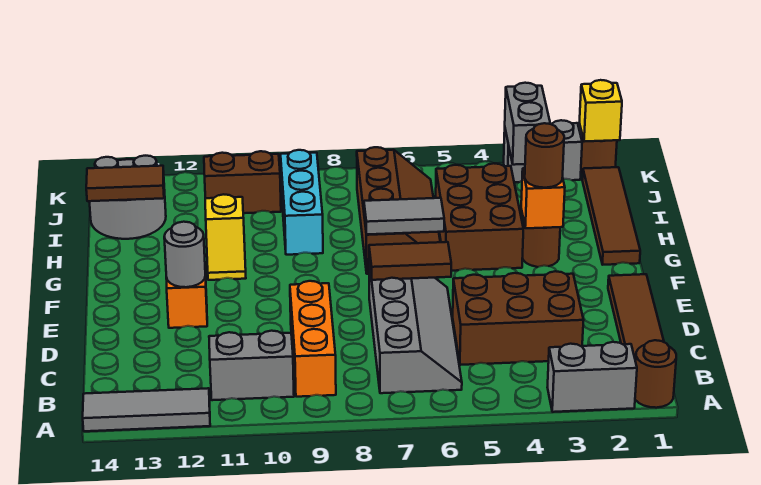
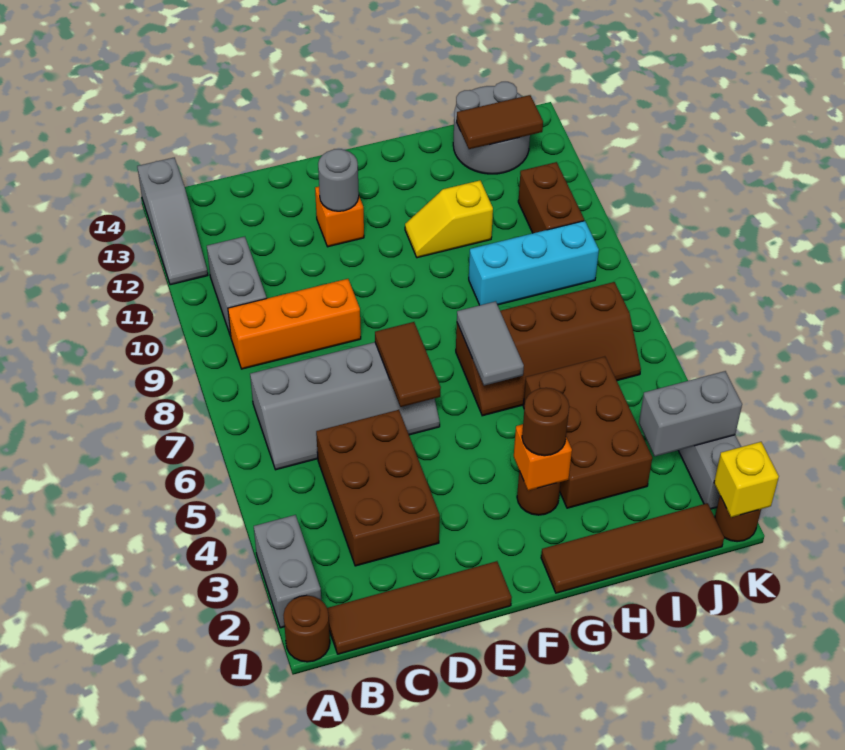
grey 1x3 tile [83,388,210,431] -> grey 1x3 slope [137,158,208,285]
brown 2x3 brick [436,163,523,271] -> brown 2x3 brick turned to [523,357,652,508]
brown 1x2 tile [86,166,164,201] -> brown 1x2 tile turned to [457,95,543,149]

